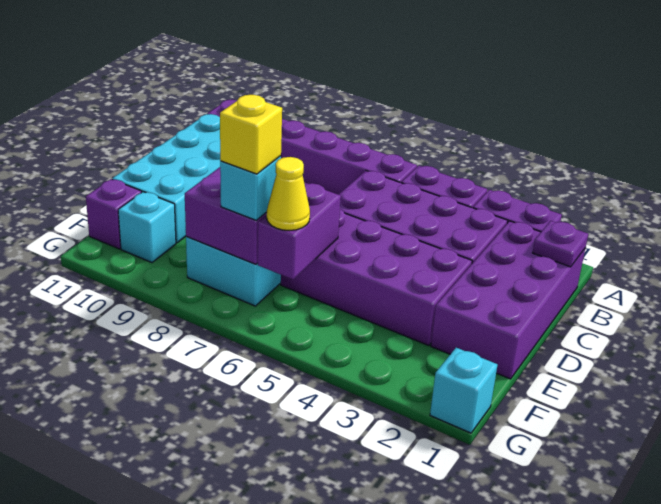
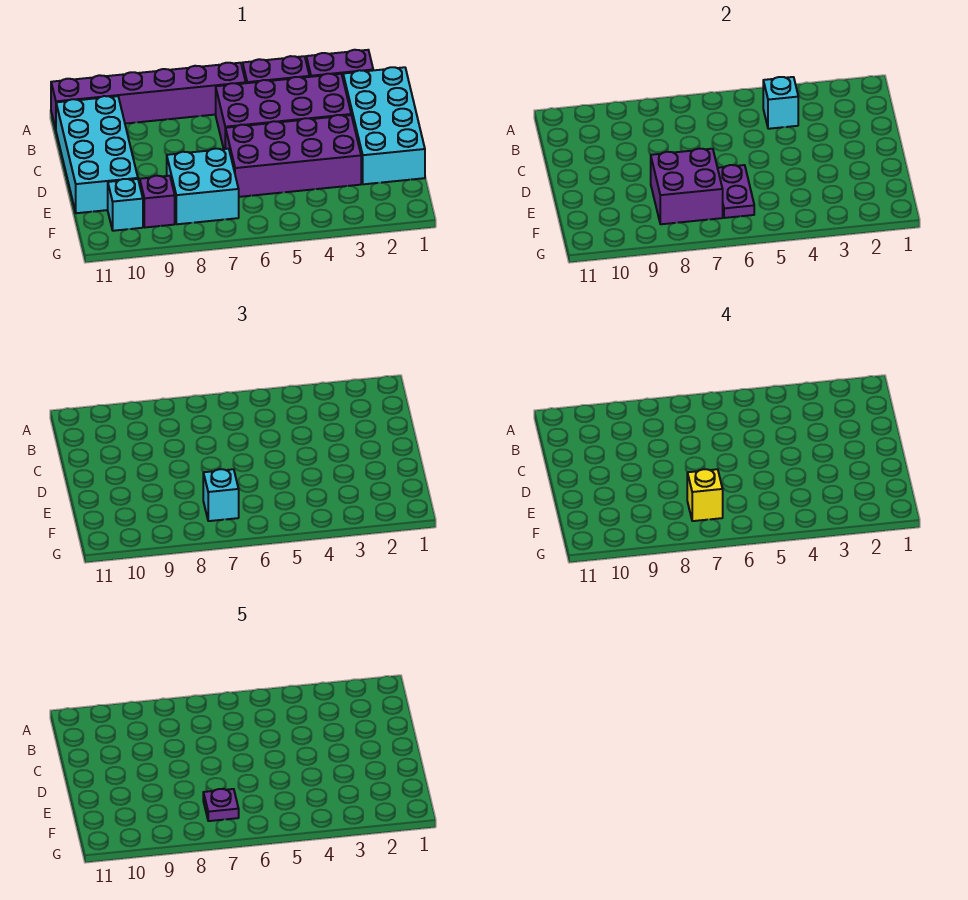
purple 2x4 brick [431,221,585,379] -> cyan 2x4 brick [343,67,425,184]
purple 1x1 plate [533,221,588,267] -> purple 1x1 plate moved to [203,789,239,821]
purple 1x2 brick [258,183,341,279] -> purple 1x2 plate [718,165,754,218]
yellow 1x1 cone [266,157,310,231] -> none
purple 1x1 brick [86,179,142,249] -> purple 1x1 brick moved to [140,176,175,227]
cyan 1x1 brick [430,348,498,433] -> cyan 1x1 brick moved to [763,77,798,129]

